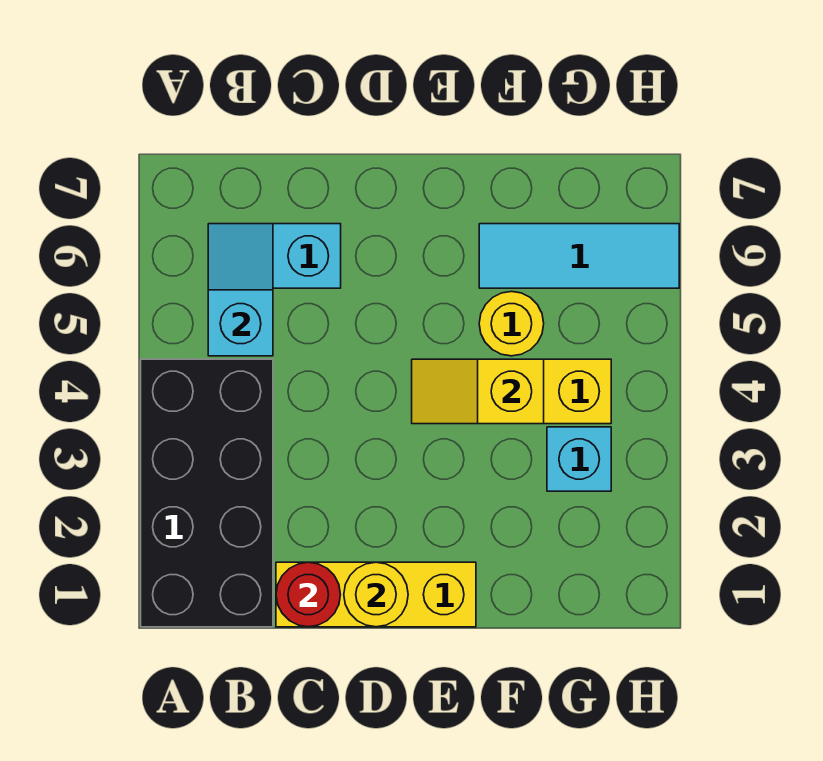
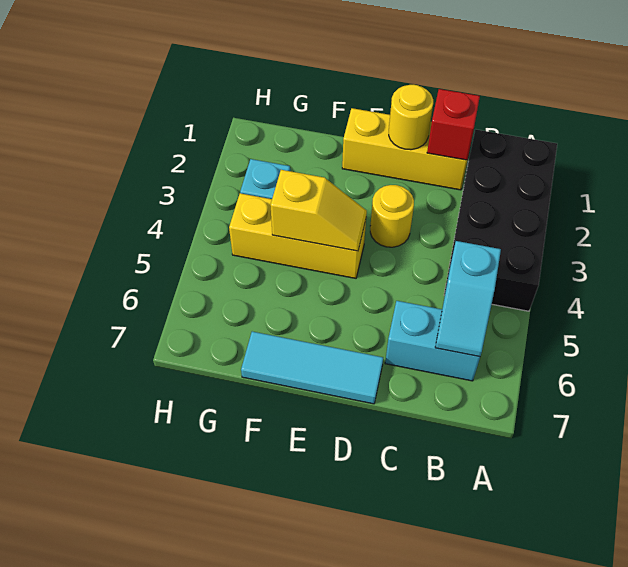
red 1x1 round brick [276,562,341,627] -> red 1x1 brick [427,89,480,160]
yellow 1x1 round brick [479,292,544,356] -> yellow 1x1 round brick moved to [370,185,414,247]
cyan 1x3 tile [479,224,679,288] -> cyan 1x3 tile moved to [241,332,383,404]

